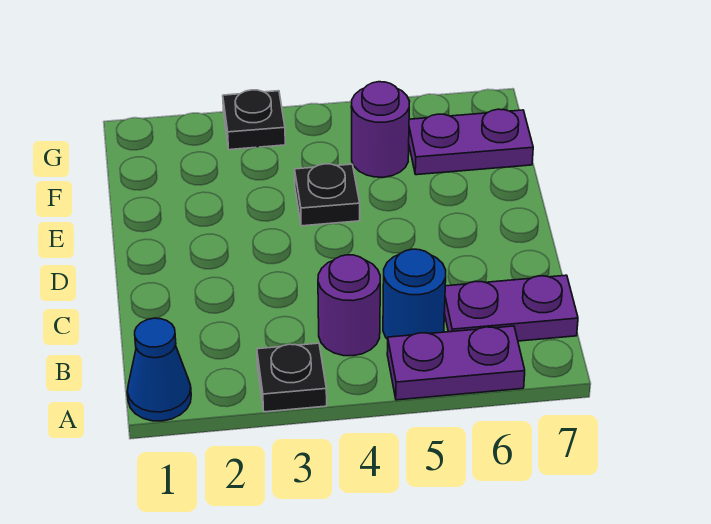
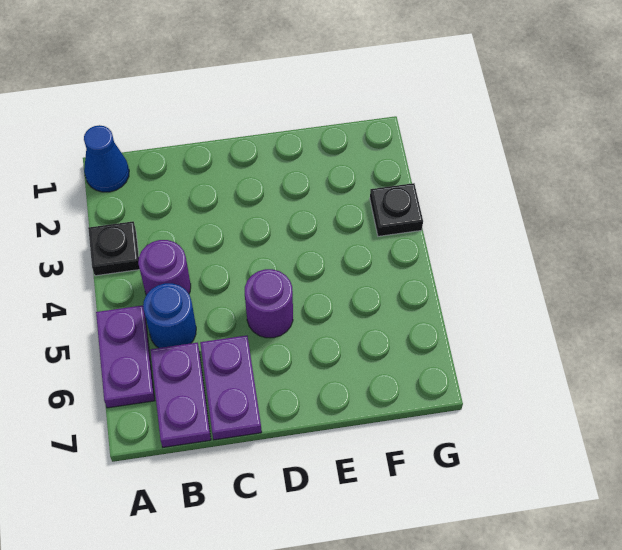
black 1x1 plate [295,164,360,226] -> none
purple 1x1 round brick [351,82,410,177] -> purple 1x1 round brick moved to [245,269,293,338]
purple 1x2 plate [409,109,533,175] -> purple 1x2 plate moved to [200,335,262,440]

